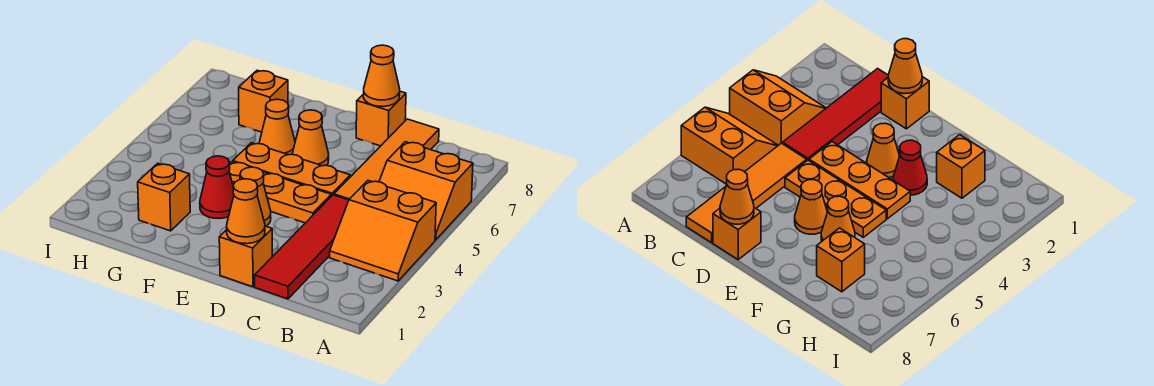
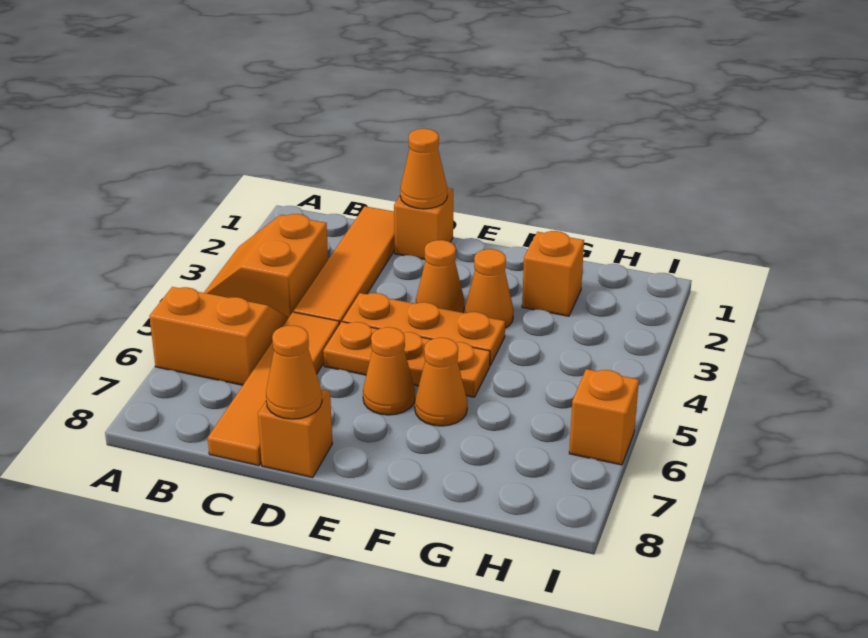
orange 2x2 slope [330,181,436,281] -> orange 2x2 slope turned to [204,214,328,317]
red 1x4 tile [255,195,349,299] -> orange 1x4 tile [294,206,395,325]
red 1x1 cone [200,156,234,219] -> orange 1x1 cone [464,249,514,328]
orange 1x1 brick [239,70,288,132] -> orange 1x1 brick moved to [569,369,639,465]

